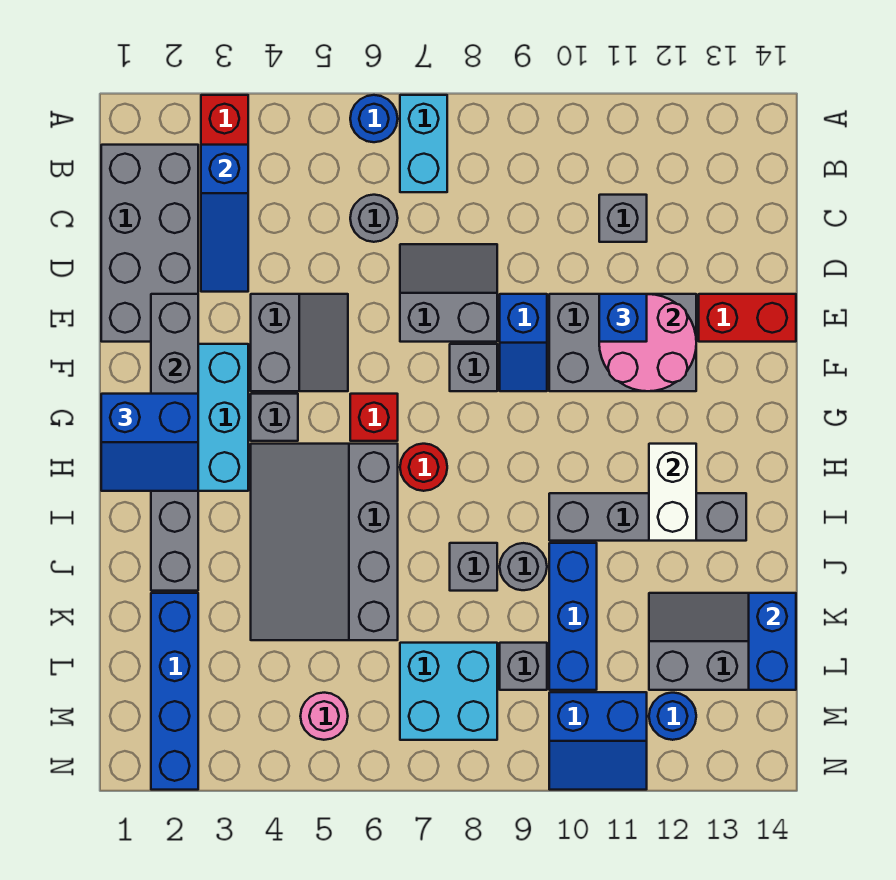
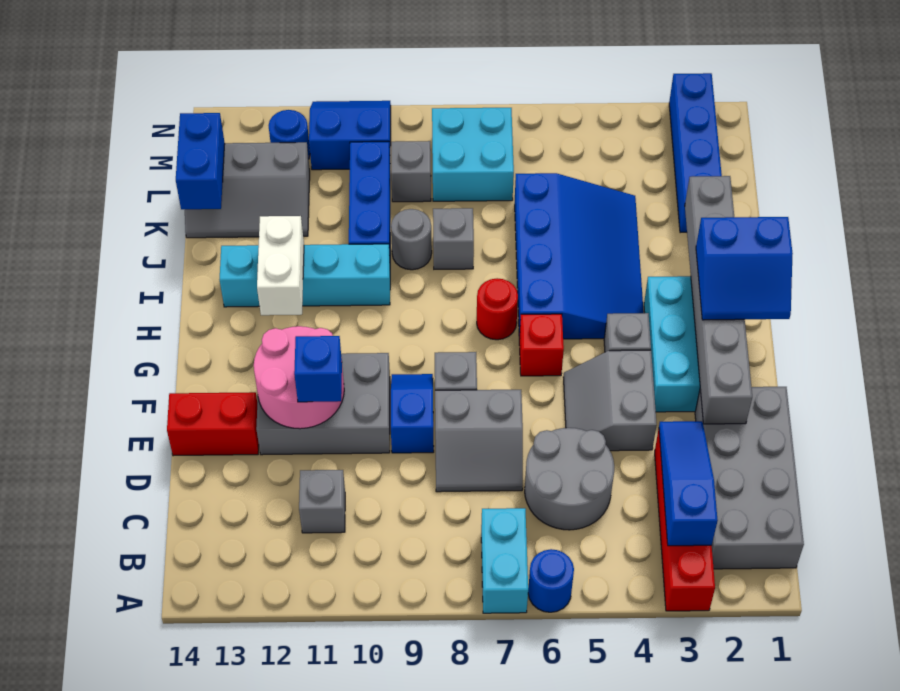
grey 1x1 round brick [350,195,398,242] -> grey 2x2 round brick [525,428,614,530]
blue 2x2 slope [101,394,198,491] -> blue 2x2 slope turned to [696,217,793,320]
grey 3x4 slope [251,444,398,640] -> blue 3x4 slope [515,173,644,339]
grey 1x4 brick [549,493,746,541] -> cyan 1x4 brick [220,244,390,307]
pink 1x1 round brick [300,693,348,740] -> none

